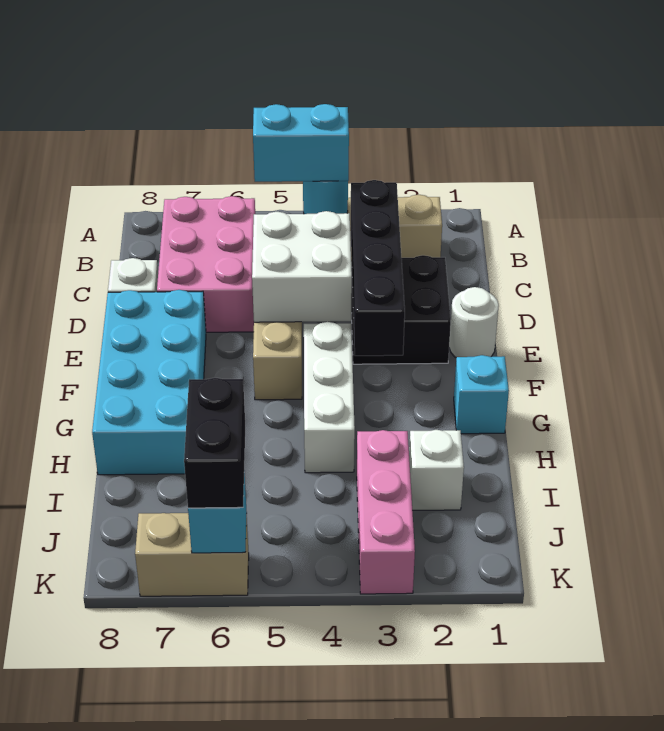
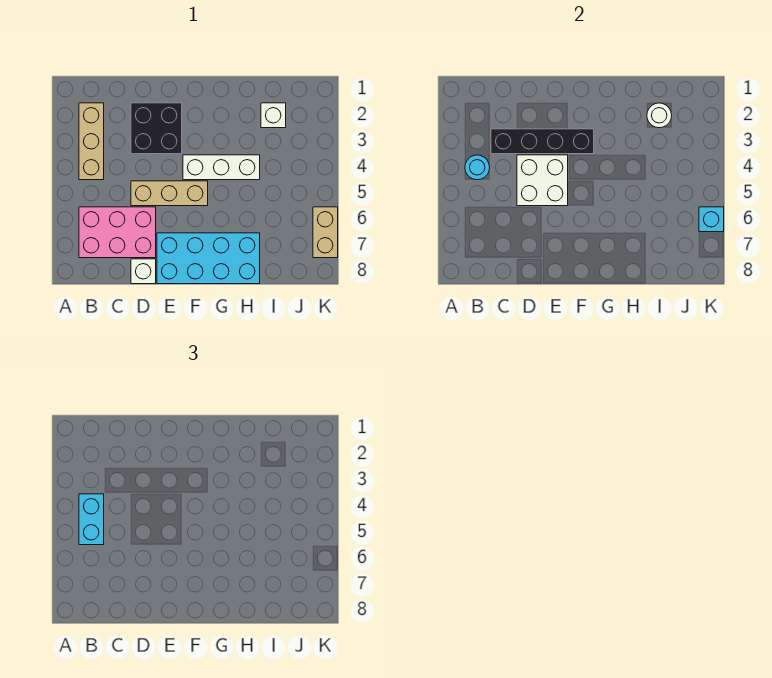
white 1x1 round brick [449,287,499,357] -> white 1x1 round brick moved to [647,103,672,128]
cyan 1x1 brick [454,355,509,434] -> none
pink 1x3 brick [357,430,415,594] -> none
black 1x2 brick [184,378,245,508] -> none

